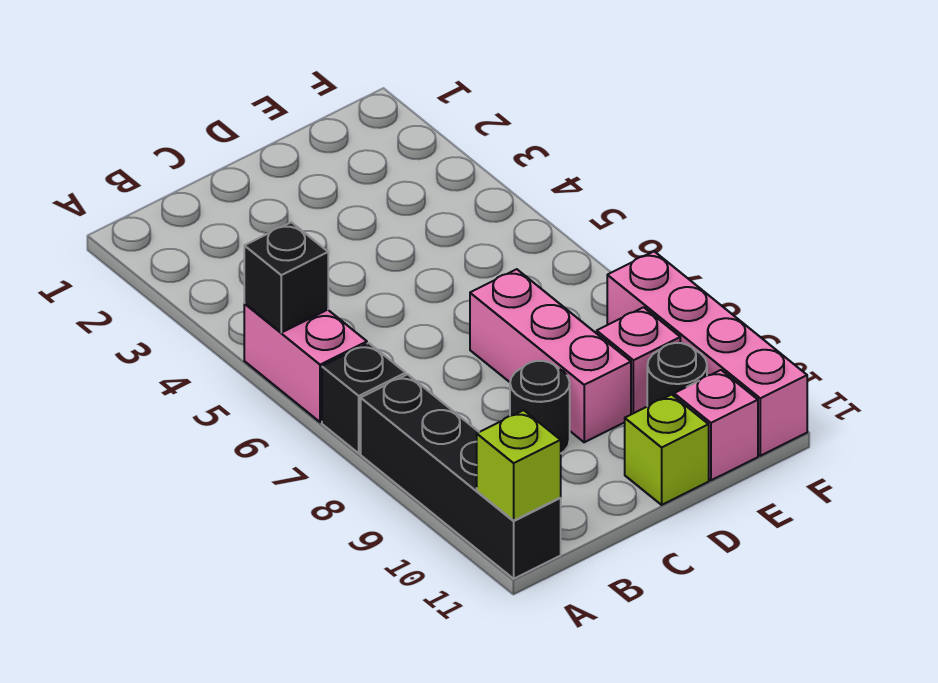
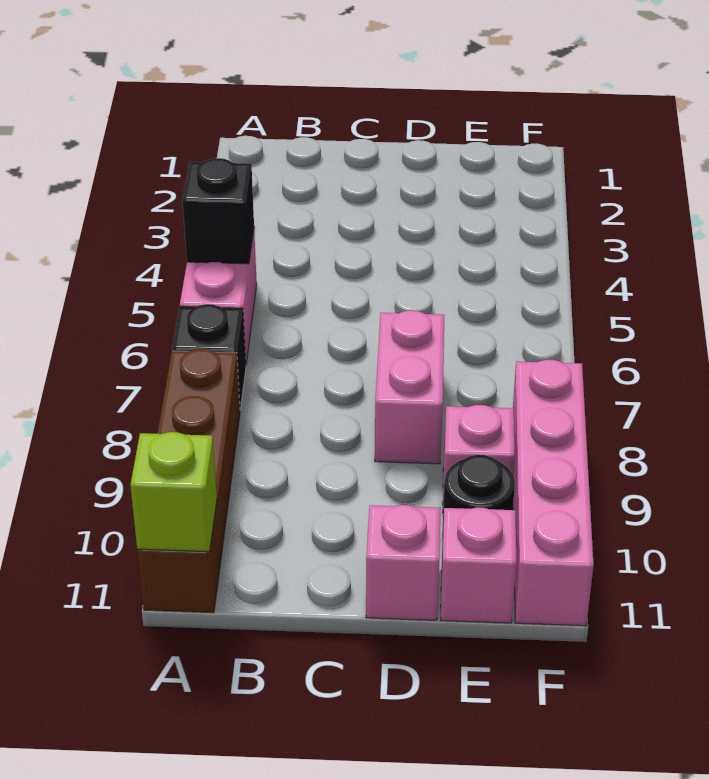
black 1x4 brick [361,374,561,579] -> brown 1x4 brick [137,349,240,613]
black 1x1 round brick [510,361,570,453] -> none
pink 1x3 brick [470,269,631,442] -> pink 1x2 brick [375,310,445,464]
lime 1x1 brick [625,395,709,505] -> pink 1x1 brick [366,505,441,620]

